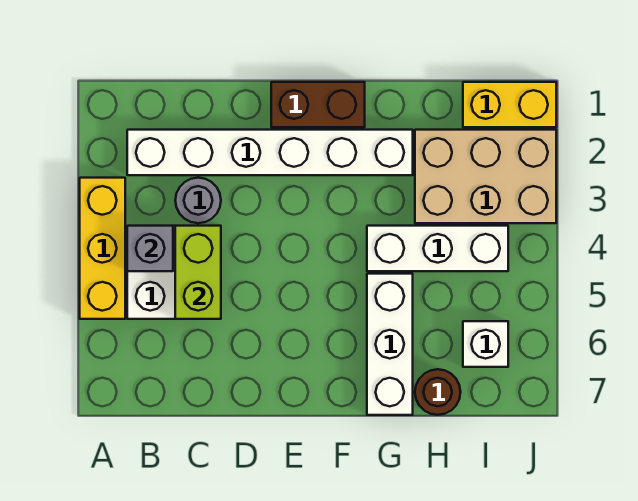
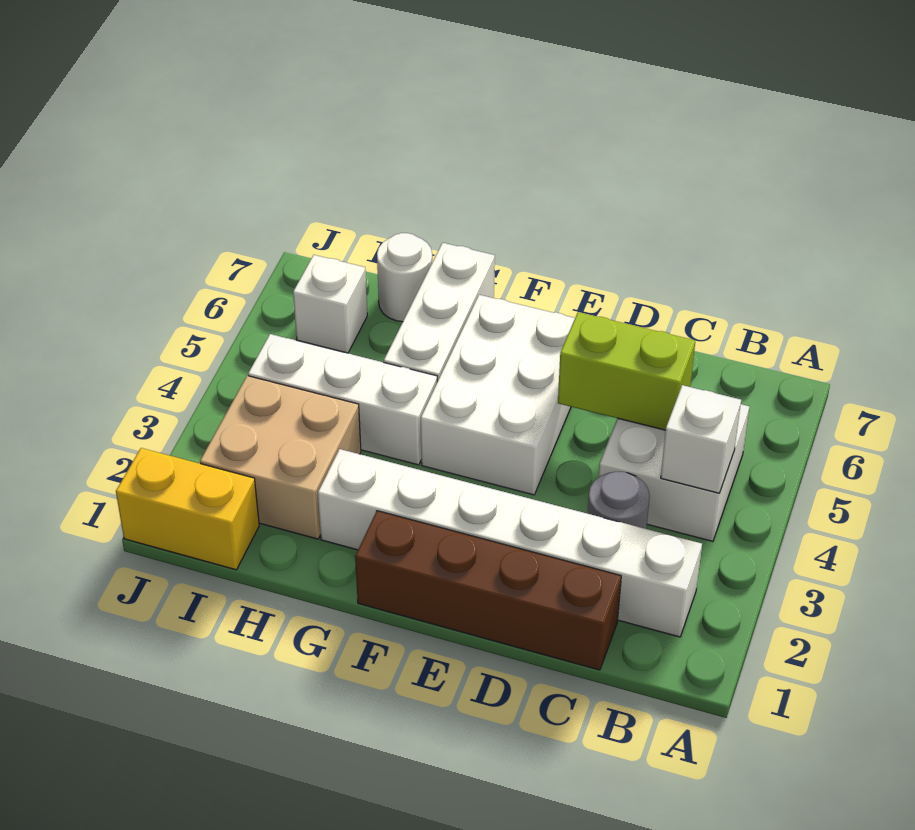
yellow 1x3 brick [80,178,125,319] -> none
grey 1x1 brick [127,226,173,271] -> white 1x1 brick [661,385,741,493]
lime 1x2 brick [175,226,221,319] -> lime 1x2 brick turned to [558,312,695,430]
brown 1x2 brick [271,82,365,127] -> brown 1x4 brick [355,511,621,670]
none -> white 2x3 brick [421,295,575,495]
tan 2x3 brick [415,130,556,223] -> tan 2x2 brick [200,376,361,539]
brown 1x1 round brick [415,369,461,415] -> white 1x1 round brick [377,233,432,322]

